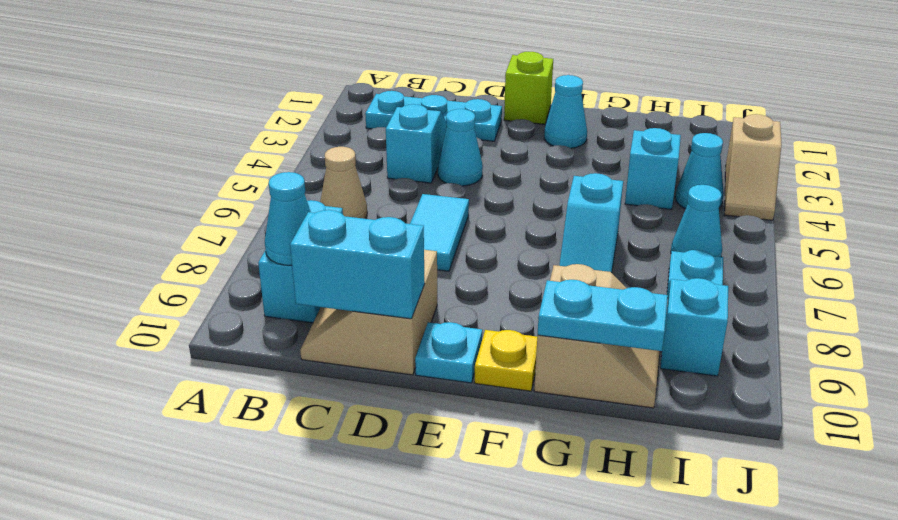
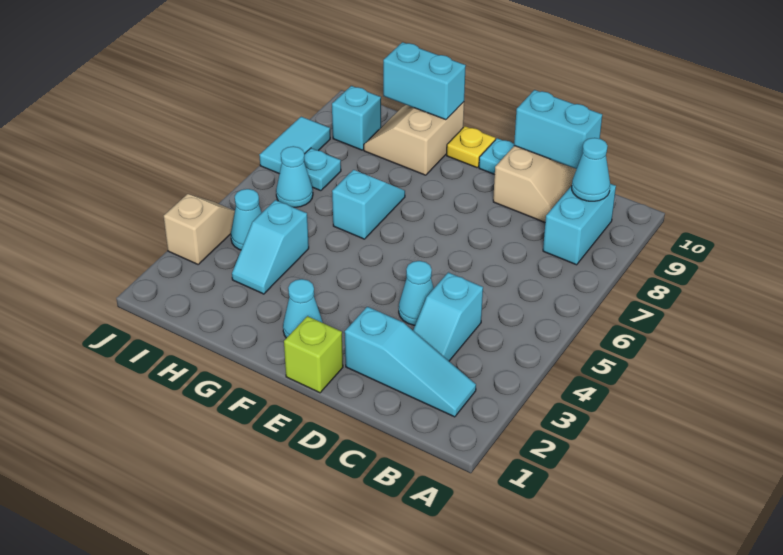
cyan 1x3 plate [365,91,502,141] -> cyan 1x3 slope [345,307,476,417]
tan 1x1 cone [320,147,367,219] -> none
cyan 1x2 tile [410,194,469,271] -> cyan 1x2 tile moved to [260,117,330,174]
cyan 1x2 plate [538,280,668,351] -> cyan 1x2 brick [383,42,466,120]

